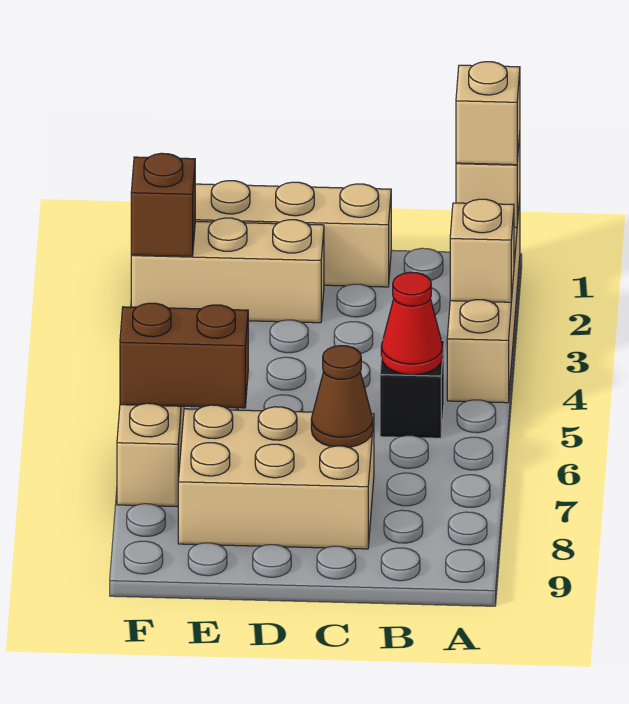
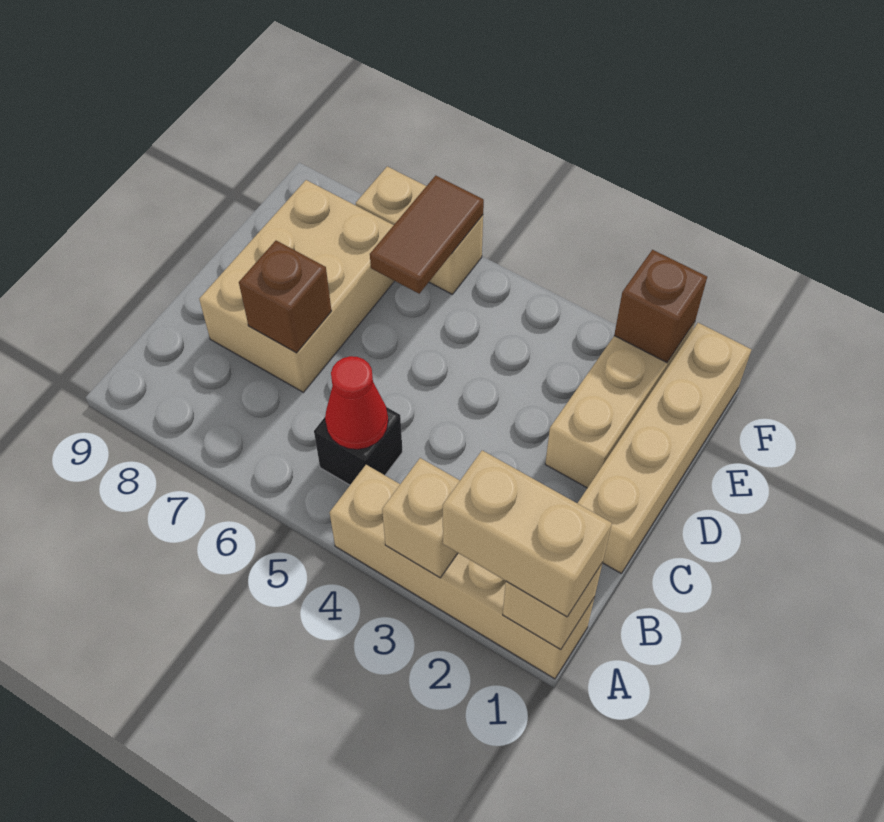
tan 1x1 brick [456,62,520,165] -> tan 1x2 brick [443,450,612,617]
brown 1x1 cone [311,346,373,447] -> brown 1x1 brick [239,241,331,353]
brown 1x2 brick [120,303,248,408] -> brown 1x2 tile [370,176,484,294]

